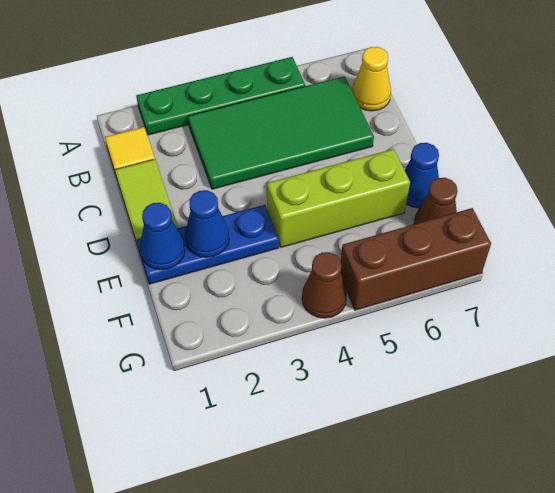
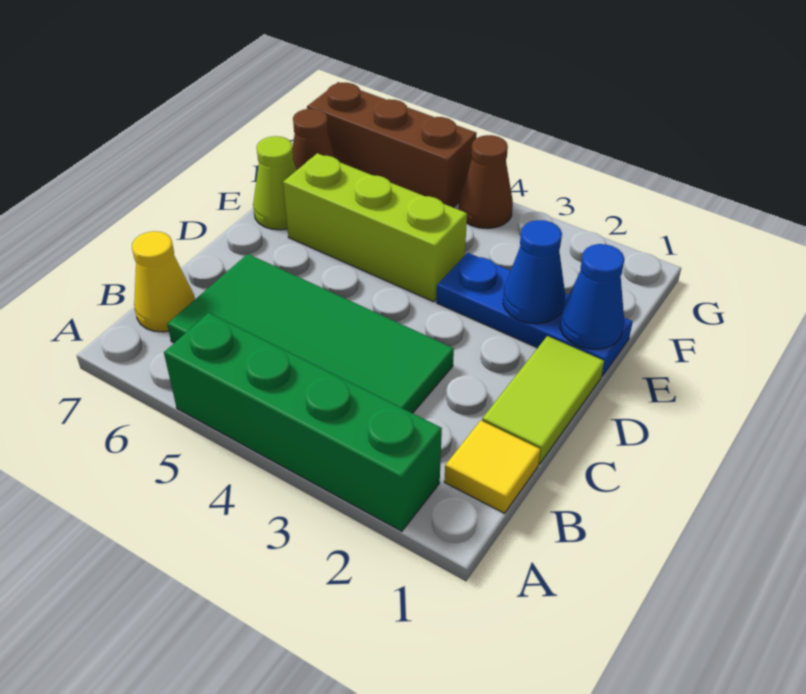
green 1x4 plate [136,57,305,135] -> green 1x4 brick [164,313,442,531]
blue 1x1 cone [405,143,439,208] -> lime 1x1 cone [253,136,297,230]

